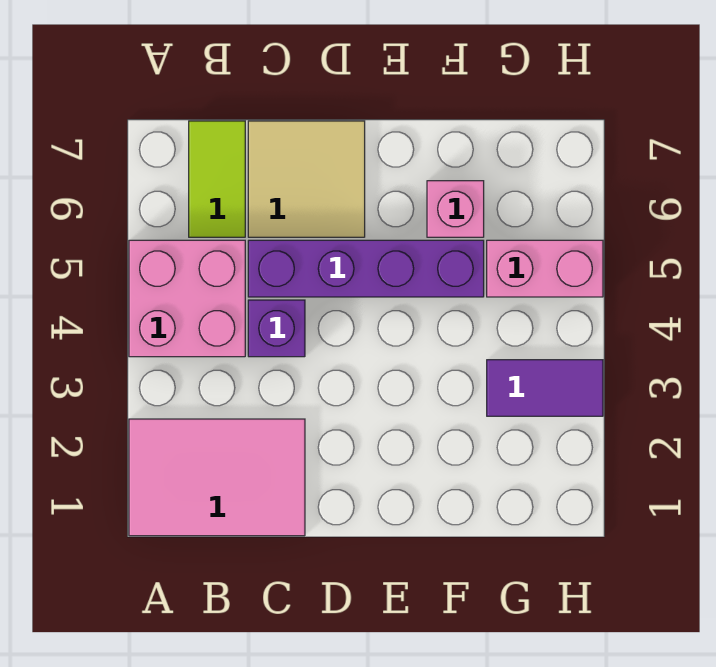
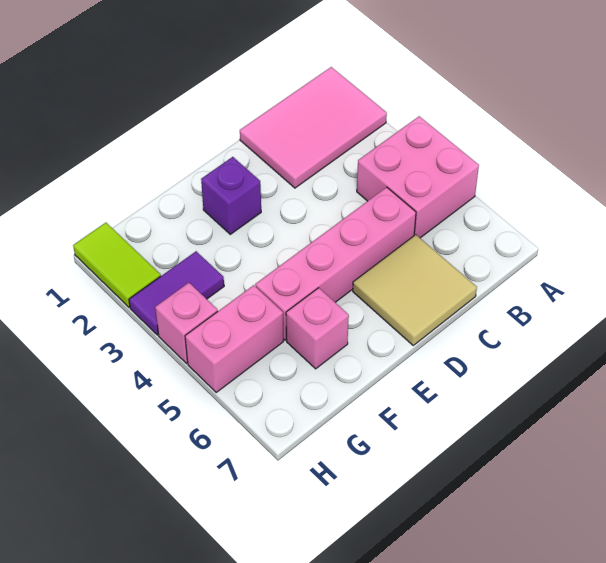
lime 1x2 tile [189,121,245,237] -> lime 1x2 tile moved to [73,223,161,307]
purple 1x1 brick [248,300,305,357] -> purple 1x1 brick moved to [201,157,261,234]
purple 1x4 brick [248,240,484,297] -> pink 1x4 brick [255,187,416,340]
none -> pink 1x1 brick [155,283,218,363]

